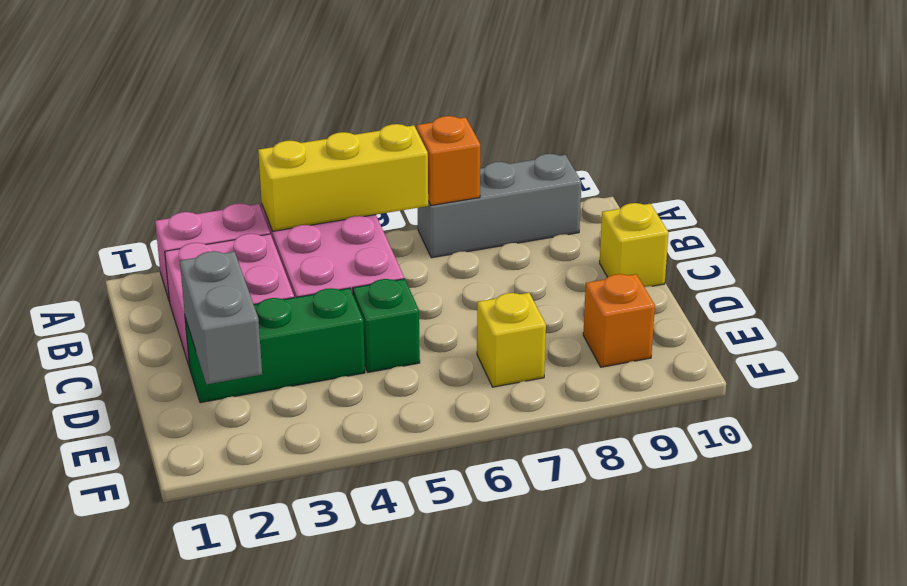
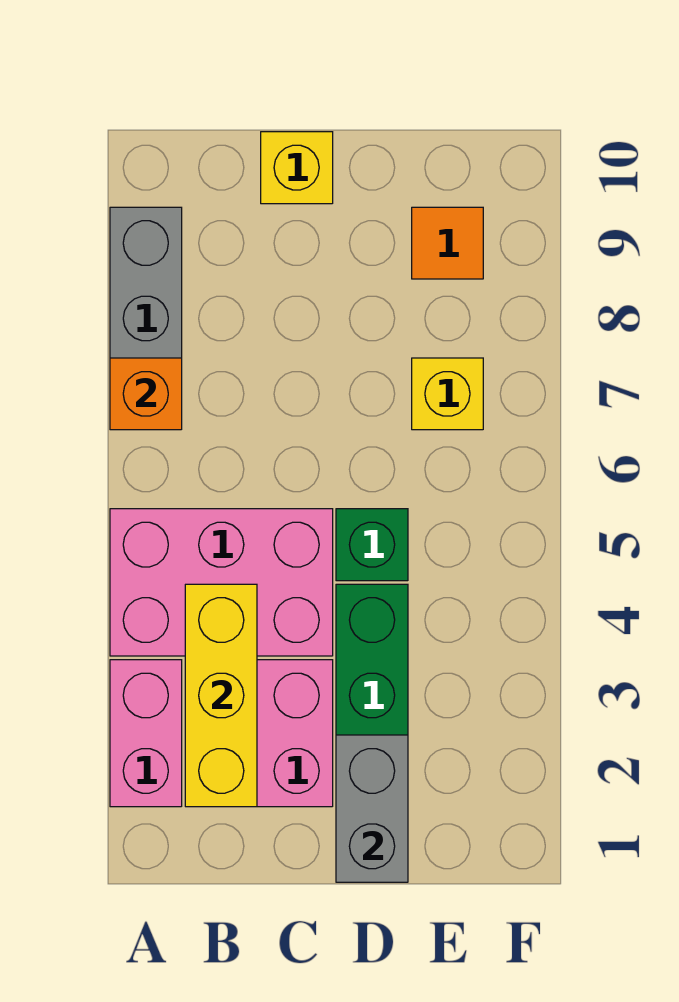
yellow 1x3 brick [258,124,428,231] -> yellow 1x3 brick moved to [185,584,257,807]
grey 1x2 brick [180,251,262,384] -> grey 1x2 brick turned to [336,735,408,882]
orange 1x1 brick [583,274,655,367] -> orange 1x1 tile [412,207,483,279]

